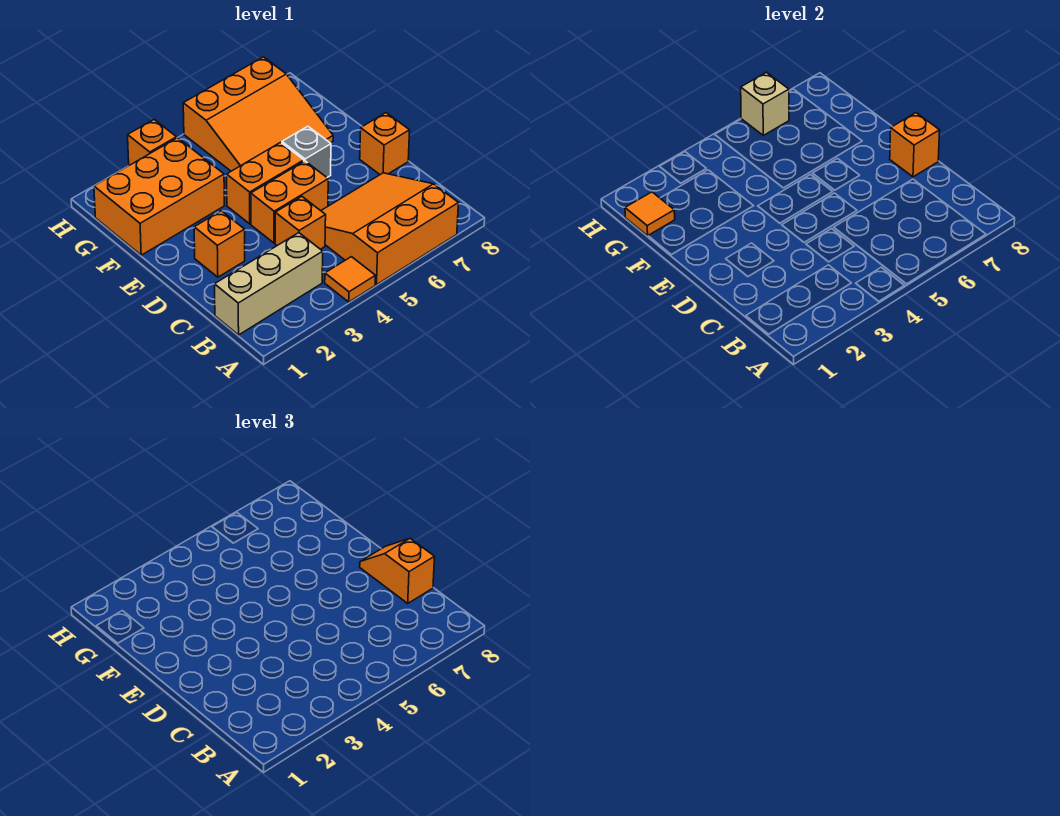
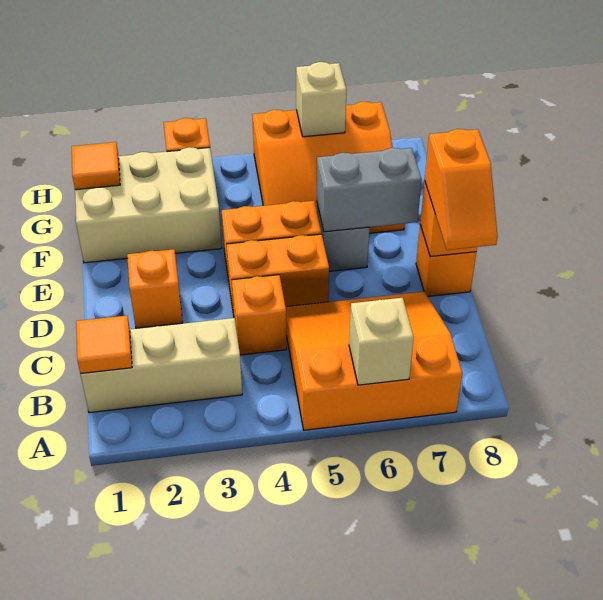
orange 1x1 tile [325,257,375,302] -> orange 1x1 tile moved to [76,316,132,374]
none -> tan 1x1 brick [349,298,414,385]
orange 1x2 slope [360,538,435,603] -> orange 1x2 slope turned to [425,129,498,250]
none -> grey 1x2 brick [317,148,422,232]
orange 2x3 brick [94,138,224,255] -> tan 2x3 brick [75,147,222,263]

